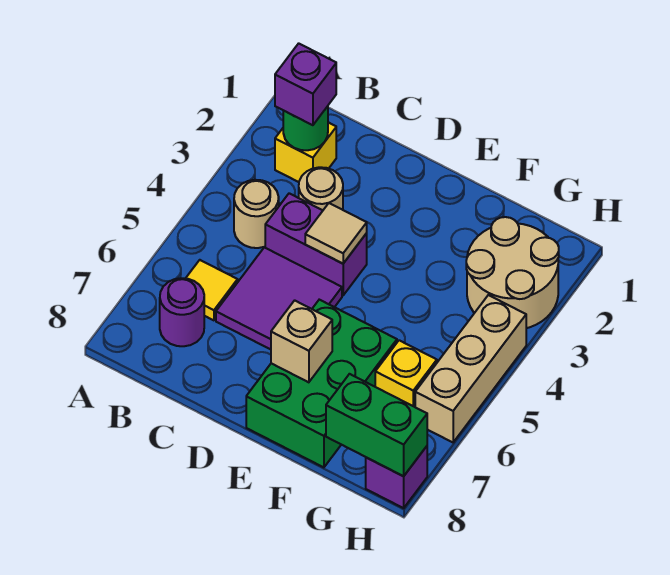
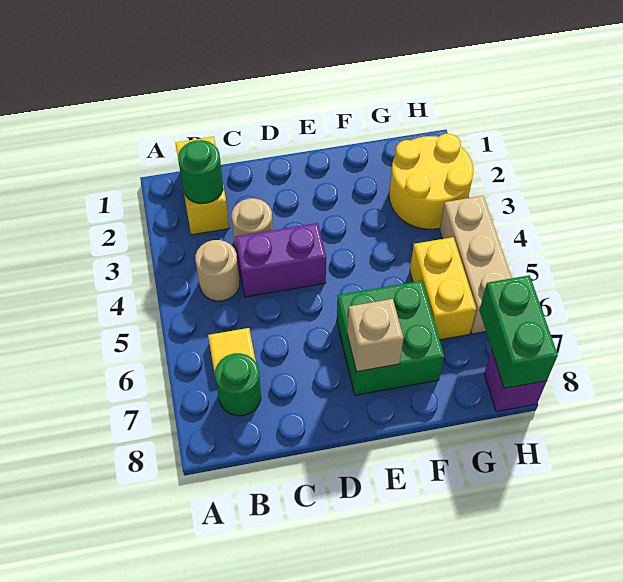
yellow 1x1 brick [275,122,336,182] -> yellow 1x2 brick [176,137,229,235]
purple 1x1 brick [275,43,336,125] -> none
purple 1x1 round brick [160,278,204,346] -> green 1x1 round brick [215,353,261,416]
purple 2x2 tile [216,247,342,349] -> none
tan 1x1 tile [305,203,367,264] -> none
green 2x3 brick [246,300,397,467] -> green 2x2 brick [337,281,444,395]
tan 2x2 round brick [466,217,559,328] -> yellow 2x2 round brick [389,134,473,229]
yellow 1x1 brick [375,340,437,407] -> yellow 1x2 brick [410,237,476,340]
green 1x2 brick [326,374,427,476] -> green 1x2 brick turned to [479,275,558,388]

